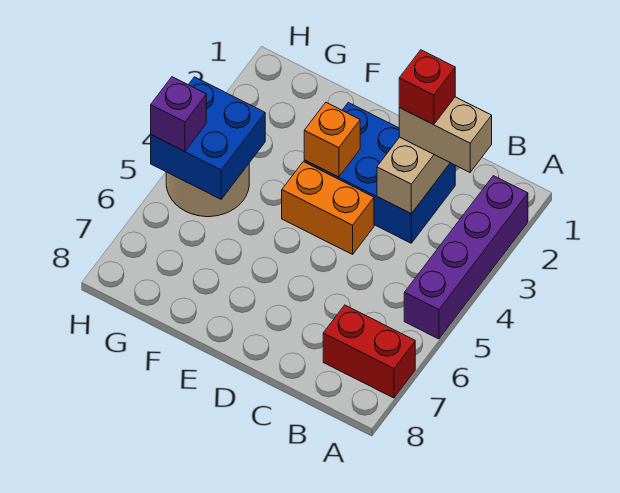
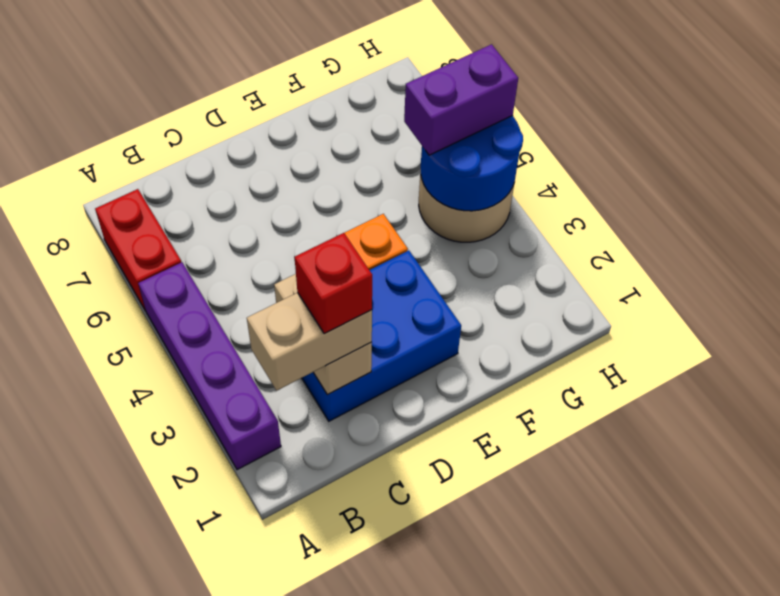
red 1x2 brick [323,305,415,398] -> red 1x2 brick turned to [95,189,181,311]
orange 1x1 brick [304,103,360,177] -> none
blue 2x2 brick [151,77,265,199] -> blue 2x2 round brick [421,116,523,211]
purple 1x1 brick [151,77,206,151] -> purple 1x2 brick [404,44,518,155]

